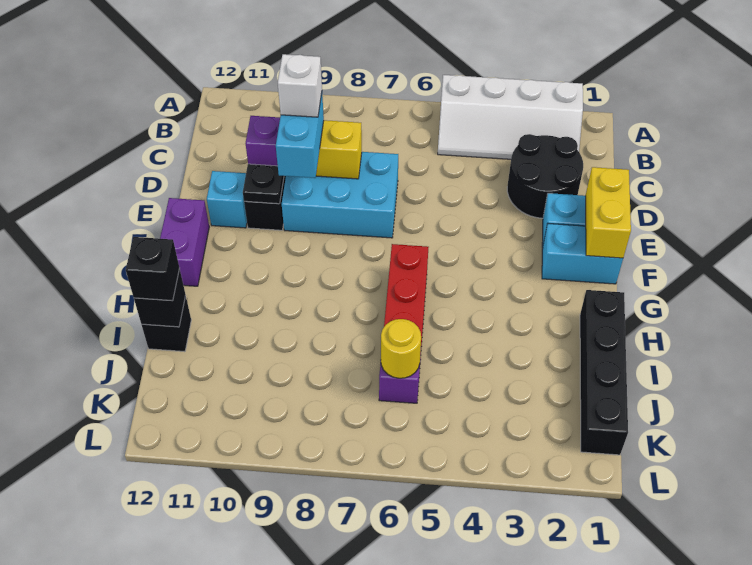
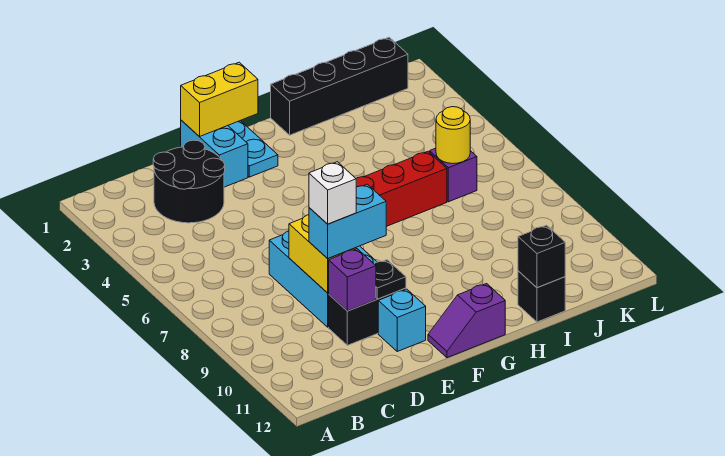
white 2x4 slope [438,75,583,159] -> none
cyan 1x2 brick [542,224,623,284] -> cyan 1x2 plate [228,121,278,177]
purple 1x2 brick [160,198,209,286] -> purple 1x2 slope [428,284,505,358]
black 1x1 brick [126,237,179,301] -> none

